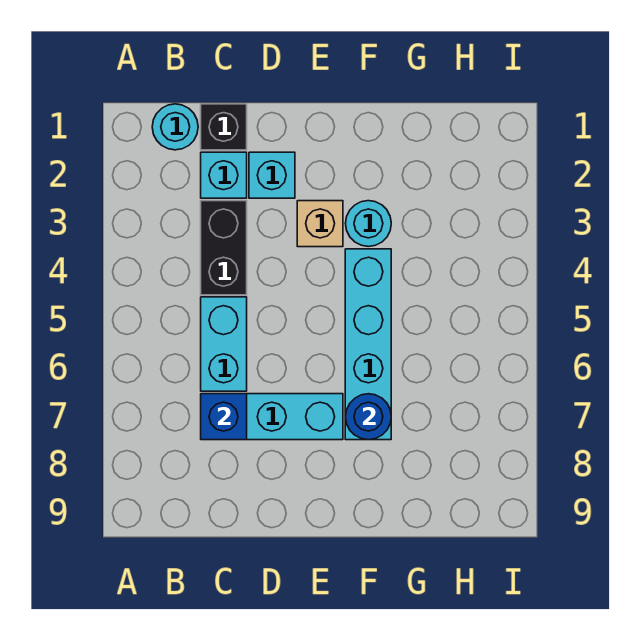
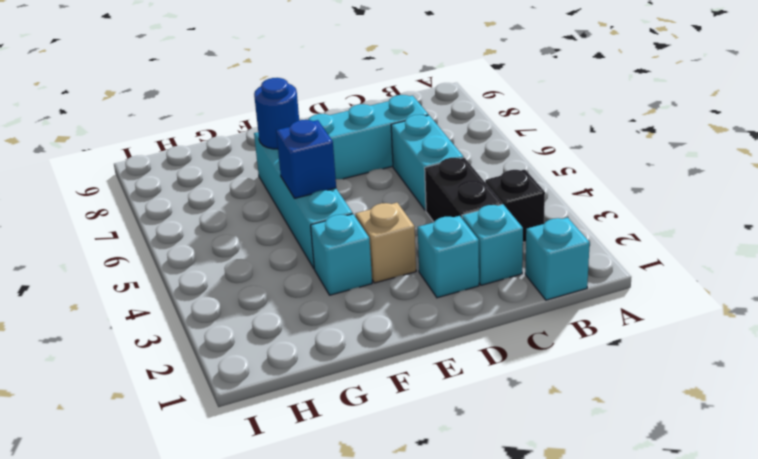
cyan 1x1 round brick [152,104,198,150] -> cyan 1x1 brick [525,218,590,300]
black 1x1 brick [201,104,247,150] -> black 1x1 brick moved to [485,170,545,242]
blue 1x1 brick [201,394,247,440] -> blue 1x1 brick moved to [276,120,336,198]
cyan 1x1 round brick [346,201,391,247] -> cyan 1x1 brick [311,214,372,295]

